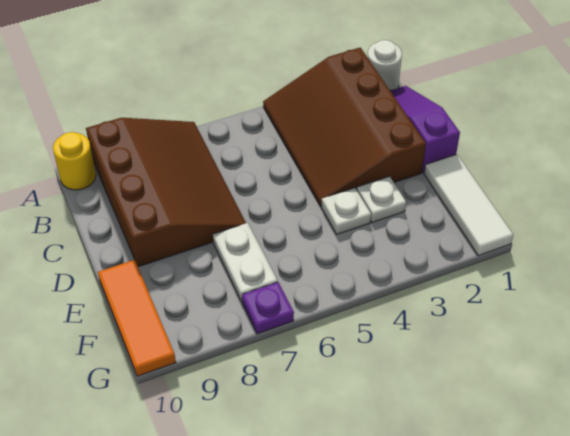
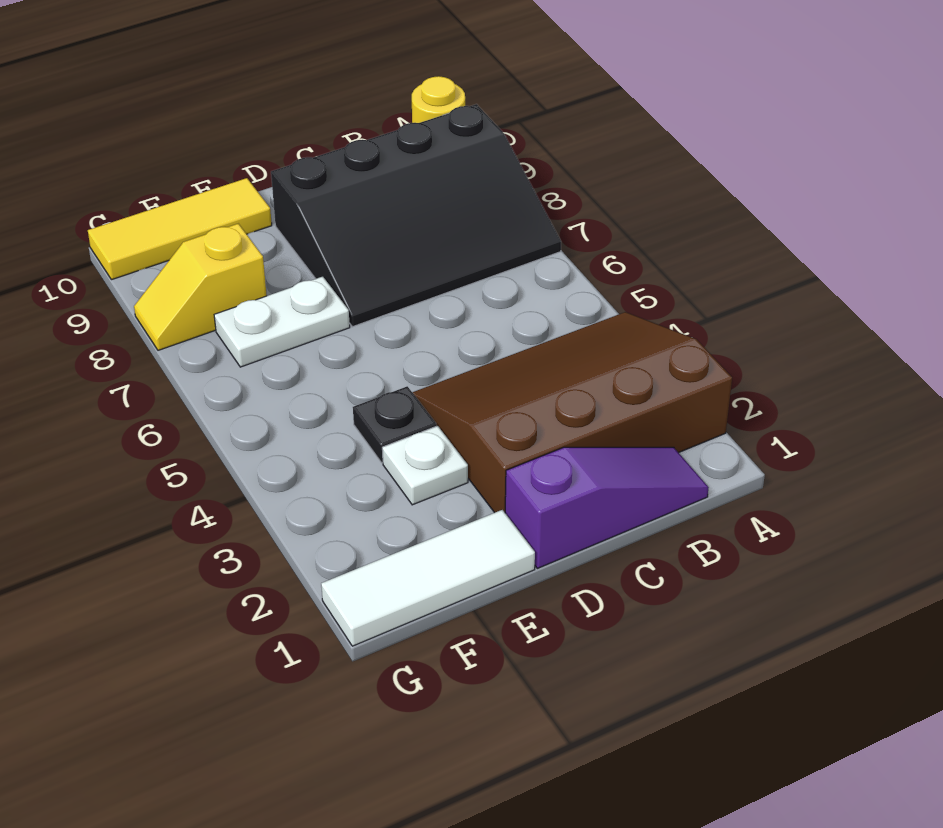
white 1x1 round brick [367,40,402,90] -> none
brown 3x4 slope [86,118,246,267] -> black 3x4 slope [271,104,561,327]
white 1x1 plate [321,188,371,234] -> black 1x1 plate [353,386,436,463]
orange 1x3 tile [98,260,176,376] -> yellow 1x3 tile [88,178,272,280]
none -> yellow 1x2 slope [134,224,267,350]
purple 1x1 plate [242,282,294,334] -> none

